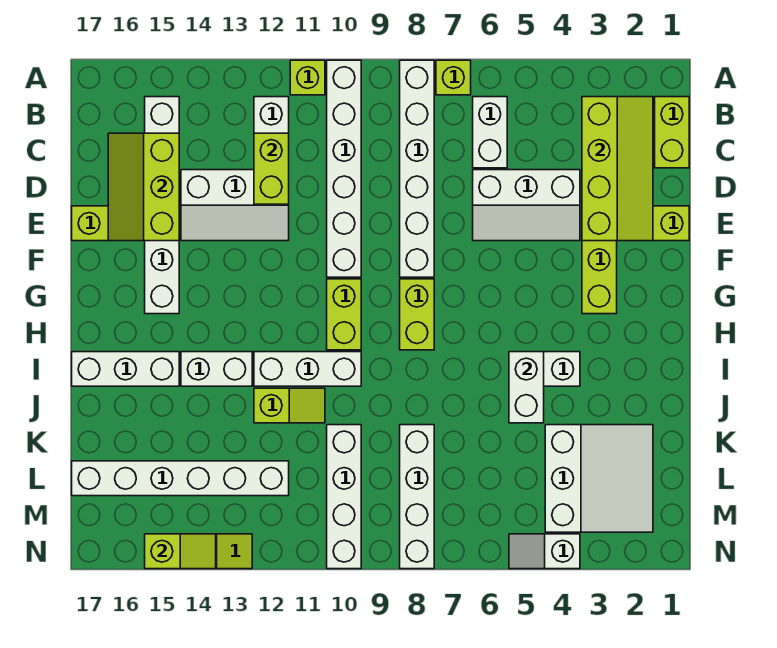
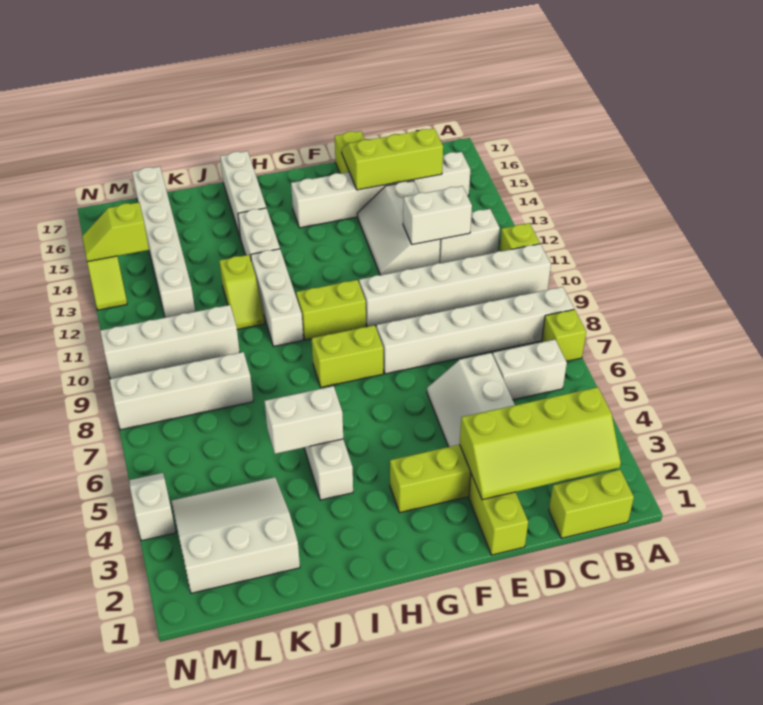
lime 1x2 brick [254,133,289,204] -> white 1x2 brick [403,186,472,245]
white 3x3 slope [545,425,653,532] -> white 3x3 slope turned to [171,477,300,593]
lime 1x2 slope [145,534,216,569] -> lime 1x2 slope turned to [82,202,149,262]

